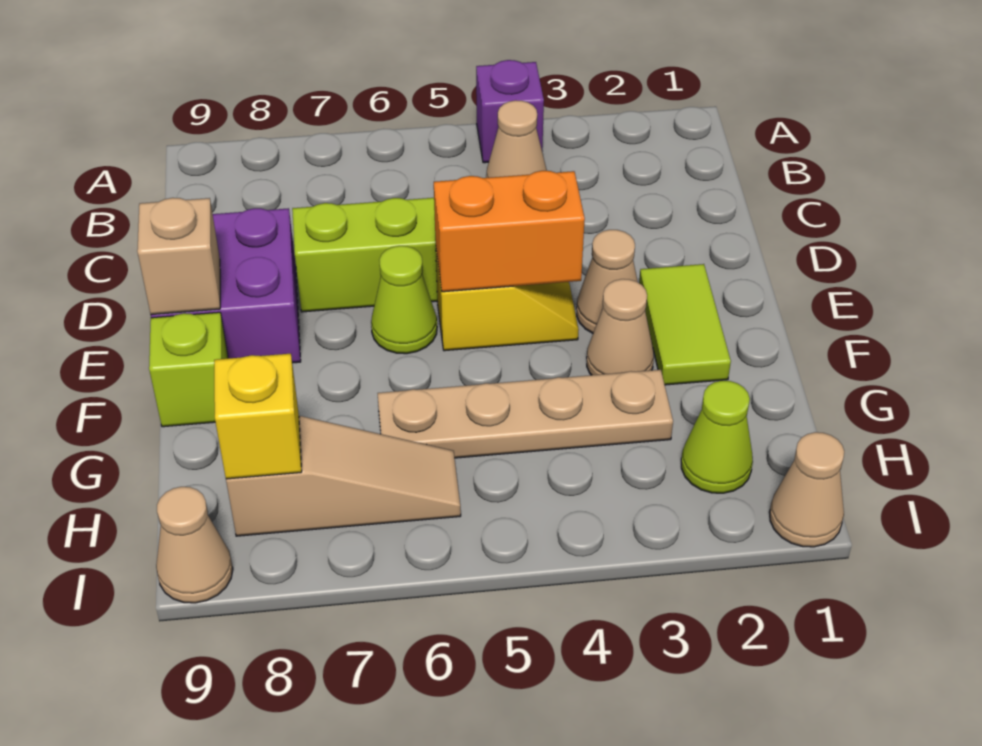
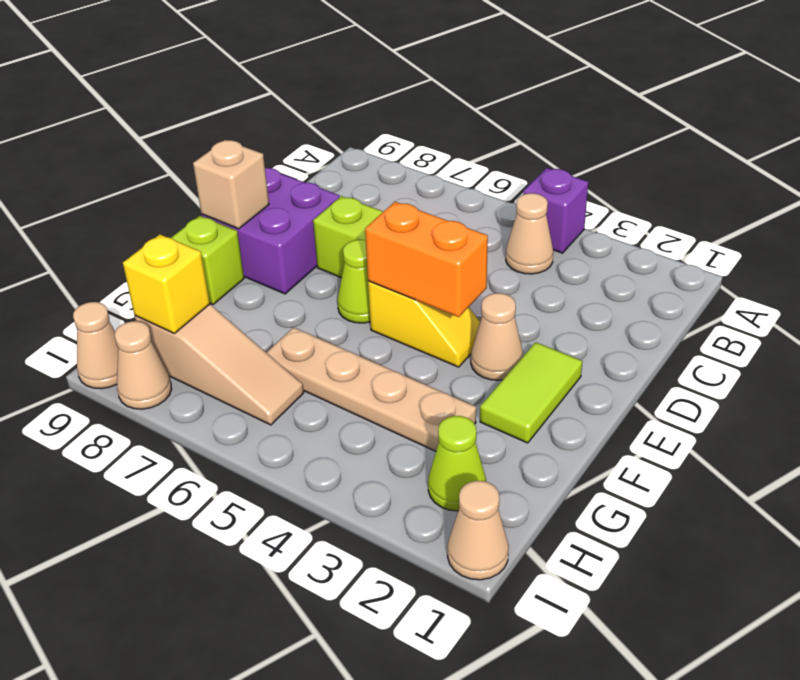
tan 1x1 cone [587,279,654,375] -> tan 1x1 cone moved to [115,321,172,409]

